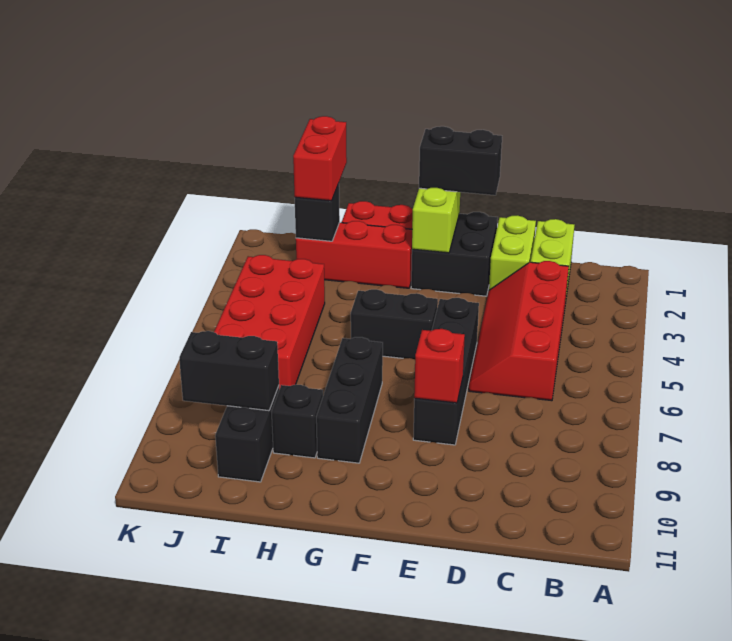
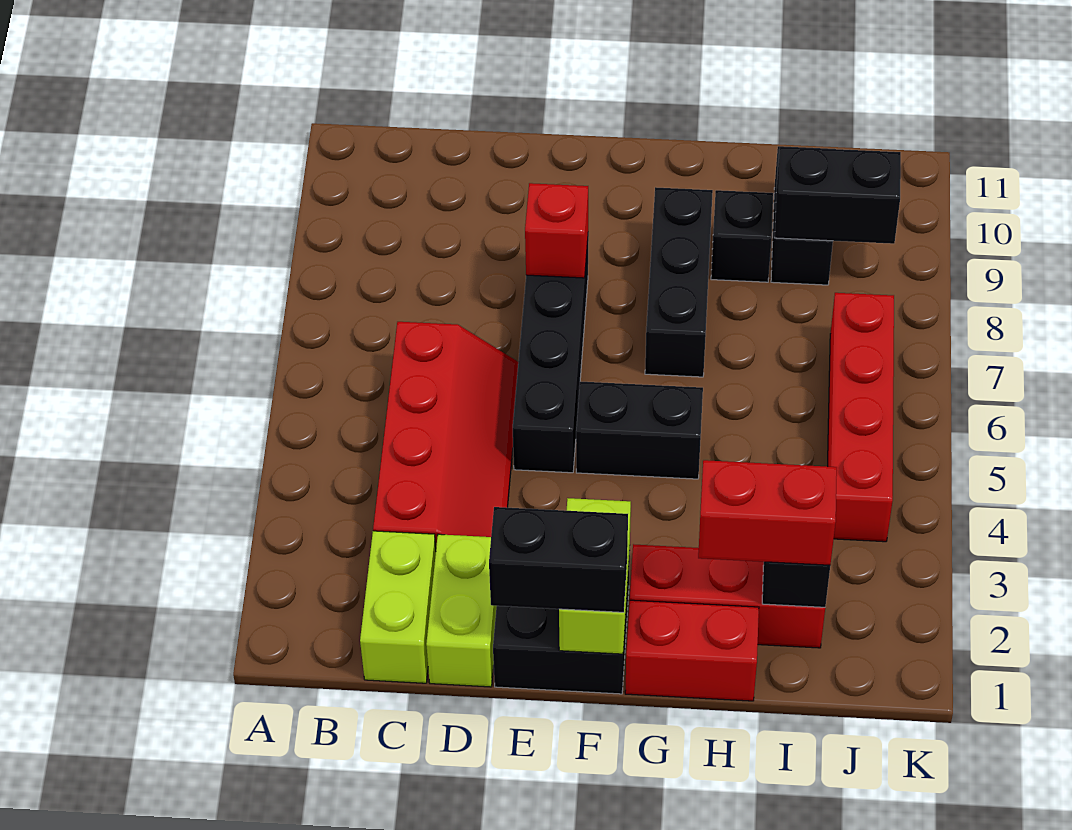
red 1x2 brick [293,116,347,201] -> red 1x2 brick turned to [698,460,837,565]
red 2x4 brick [214,255,325,389] -> red 1x4 brick [828,293,894,542]

